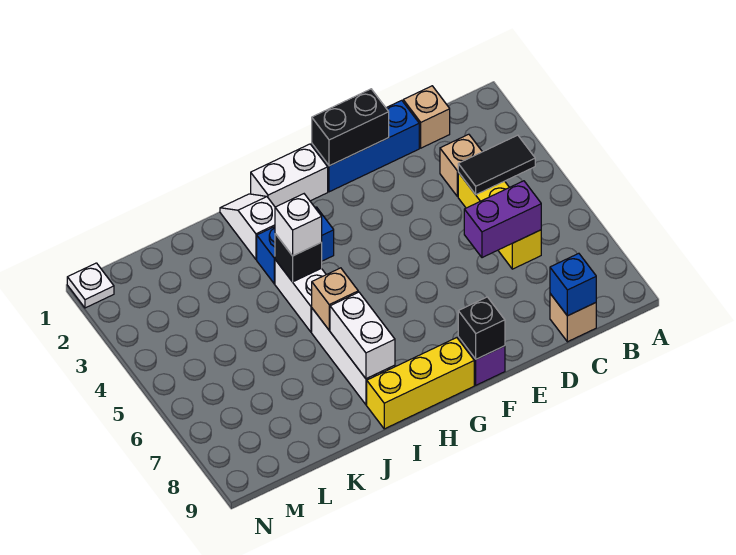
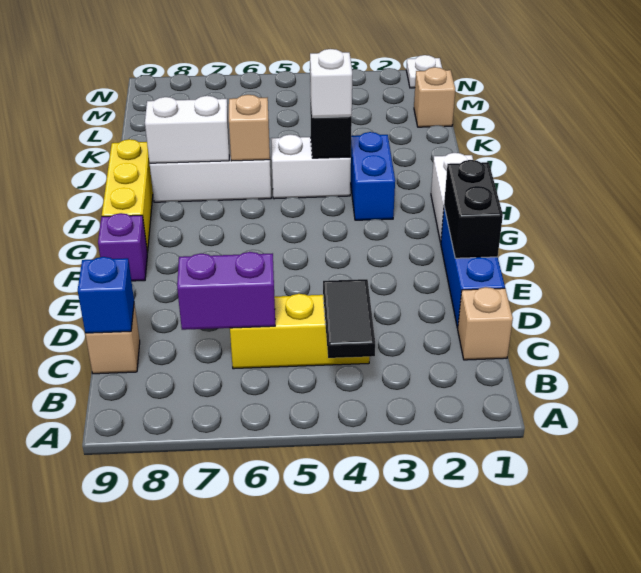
tan 1x1 brick [440,134,482,197] -> tan 1x1 brick moved to [414,67,455,127]
purple 1x2 brick [464,181,541,258] -> purple 1x2 brick turned to [177,252,275,330]
black 1x1 brick [458,297,505,359] -> none
white 1x2 slope [220,194,275,259] -> none

